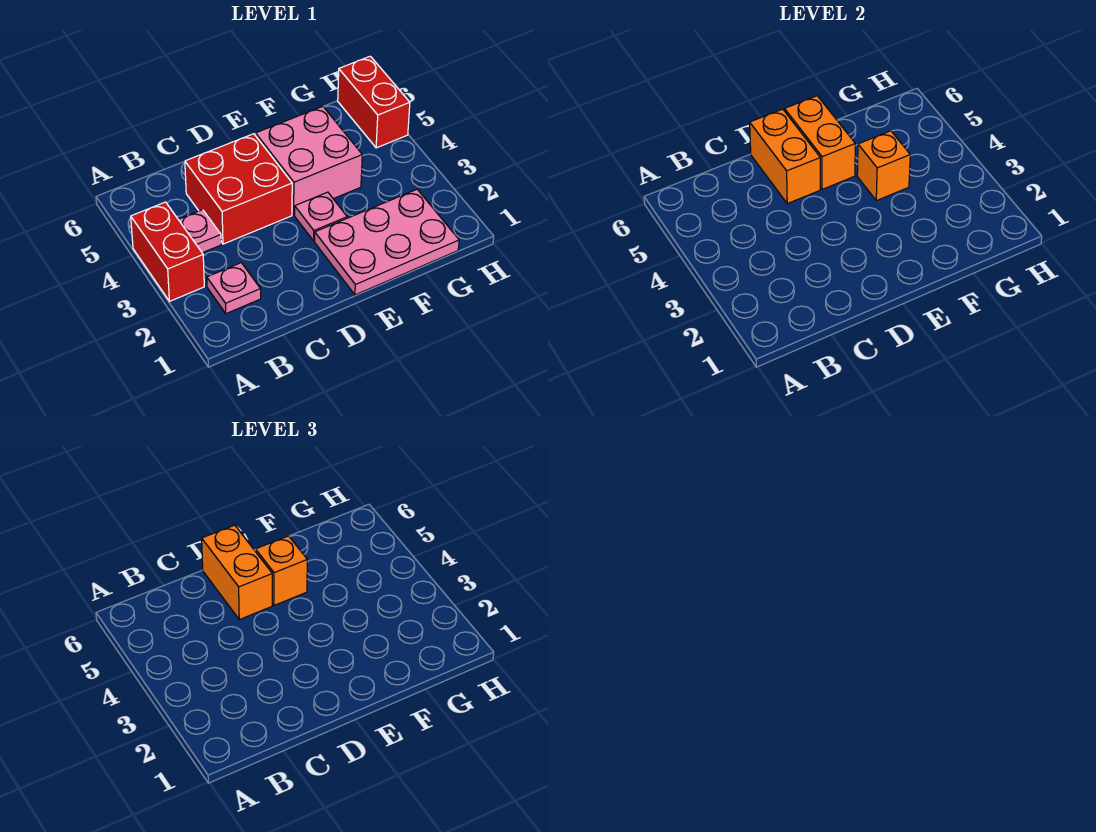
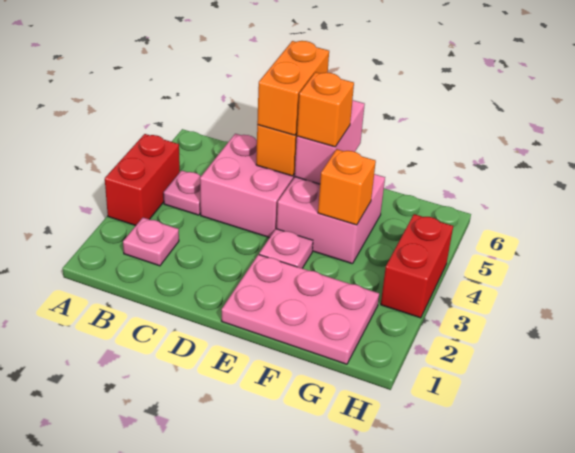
red 2x2 brick [185,134,292,244] -> pink 2x2 brick [200,134,295,238]
orange 1x2 brick [785,96,855,189] -> pink 1x2 brick [295,100,365,184]
red 1x2 brick [338,56,410,148] -> red 1x2 brick moved to [381,214,453,318]

